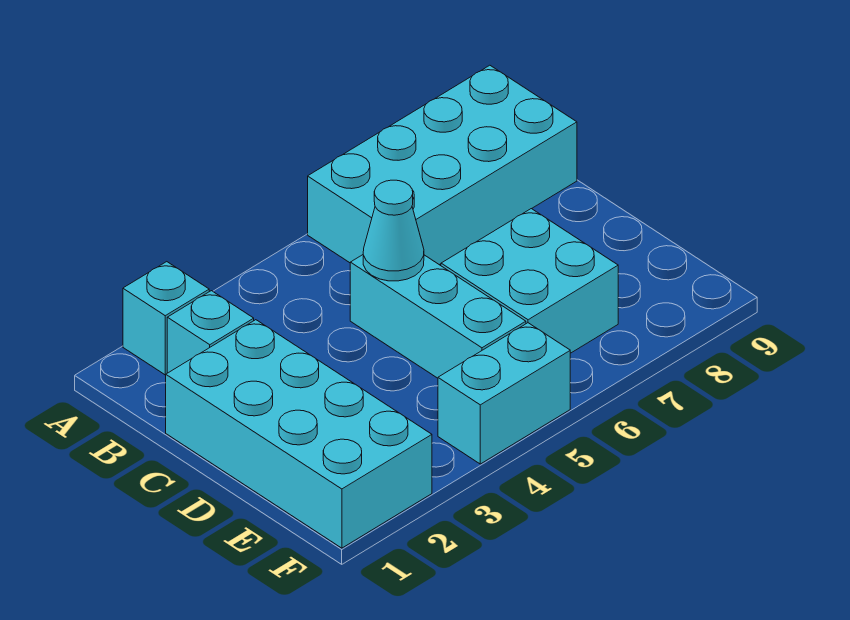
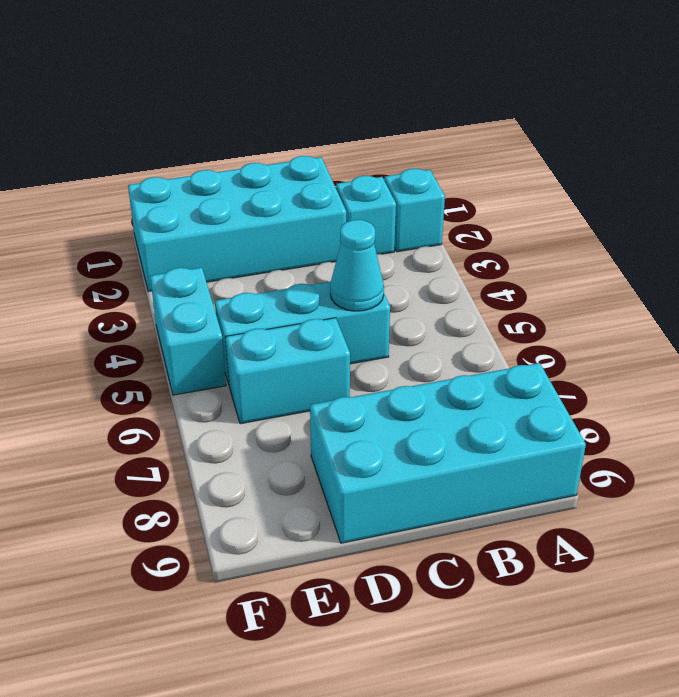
cyan 2x4 brick [308,65,577,265] -> cyan 2x4 brick turned to [310,363,586,543]
cyan 2x2 brick [441,209,618,353] -> cyan 1x2 brick [225,318,350,424]

